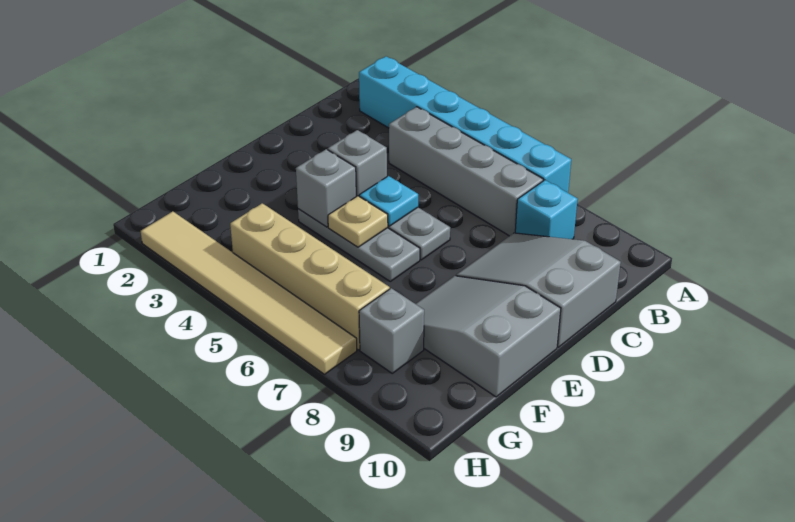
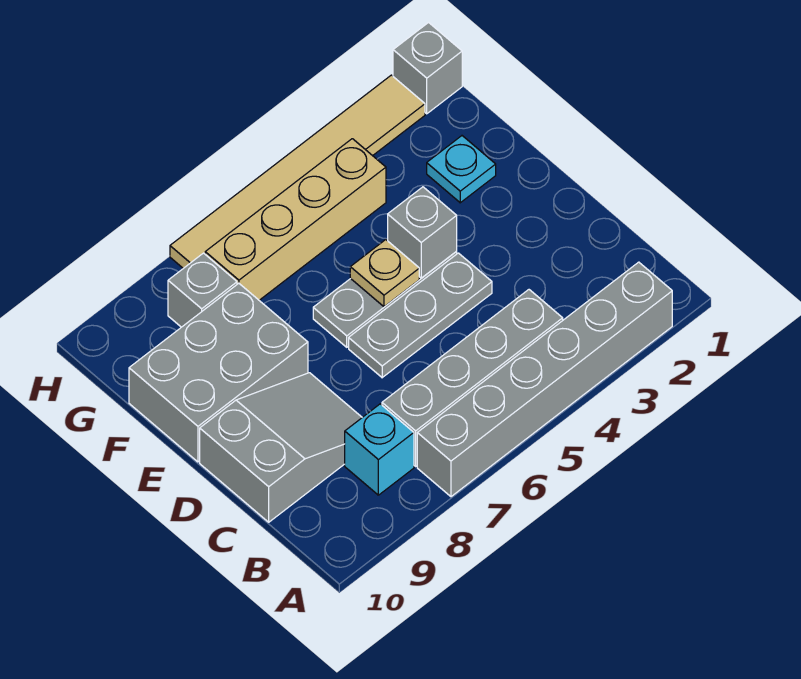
cyan 1x6 brick [359,56,571,193] -> grey 1x6 brick [417,262,672,497]
grey 1x1 brick [328,130,387,196] -> grey 1x1 brick moved to [393,23,462,114]
cyan 1x1 plate [359,176,418,226] -> cyan 1x1 plate moved to [427,136,496,203]
grey 2x3 slope [416,276,561,397] -> grey 2x3 brick [129,283,308,462]

